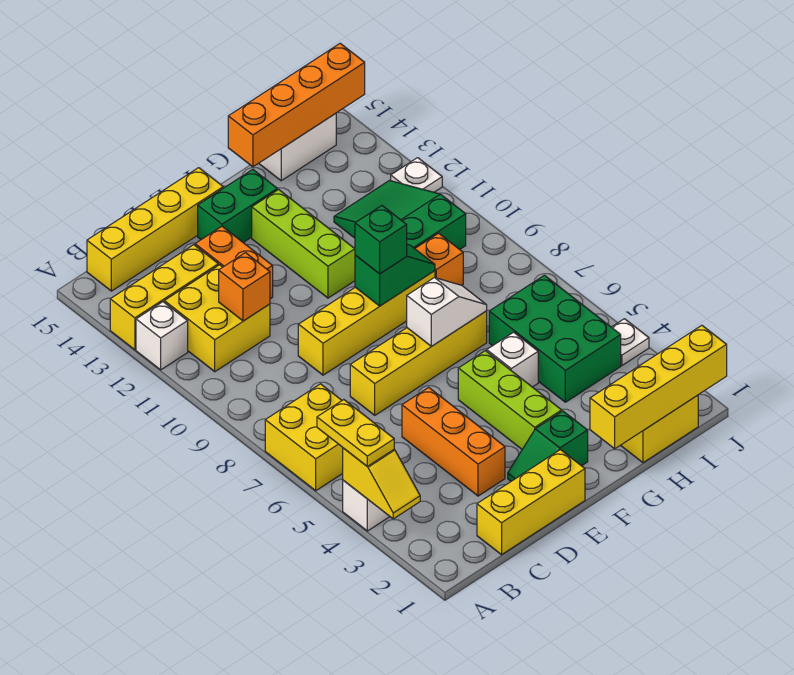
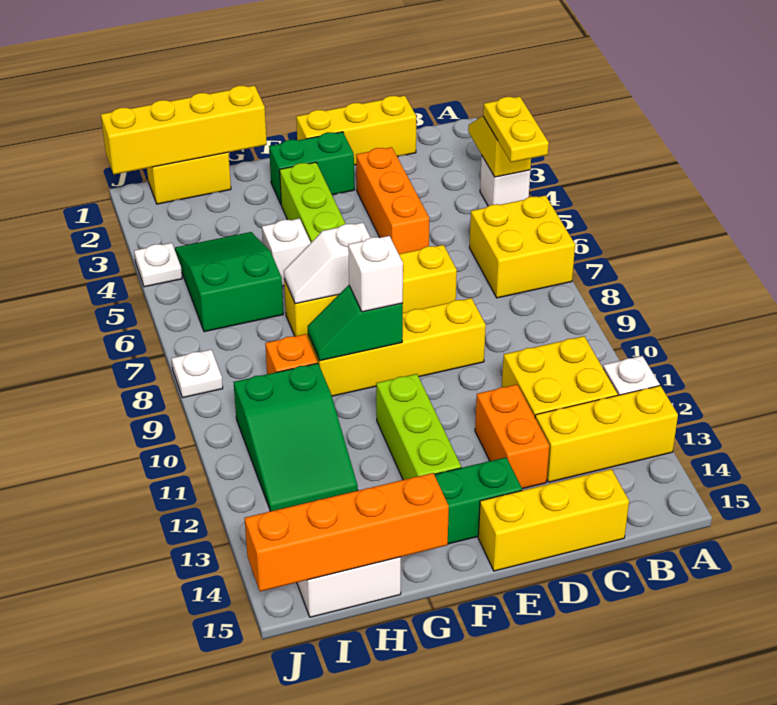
yellow 1x4 brick [87,168,223,291] -> yellow 1x3 brick [478,469,629,571]
orange 1x1 brick [219,253,270,321] -> none
green 1x2 slope [508,411,588,481] -> green 1x2 brick [269,132,354,204]
green 1x1 brick [355,206,407,274] -> white 1x1 brick [348,236,403,312]
green 2x3 brick [489,275,621,402] -> green 2x3 slope [175,232,283,332]
white 1x1 plate [391,158,442,192] -> white 1x1 plate moved to [172,349,223,398]

